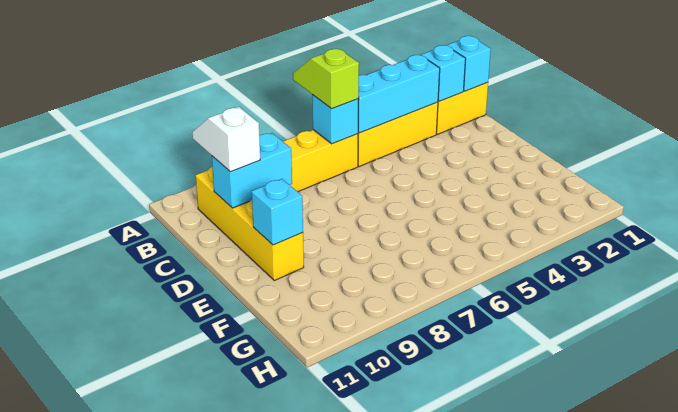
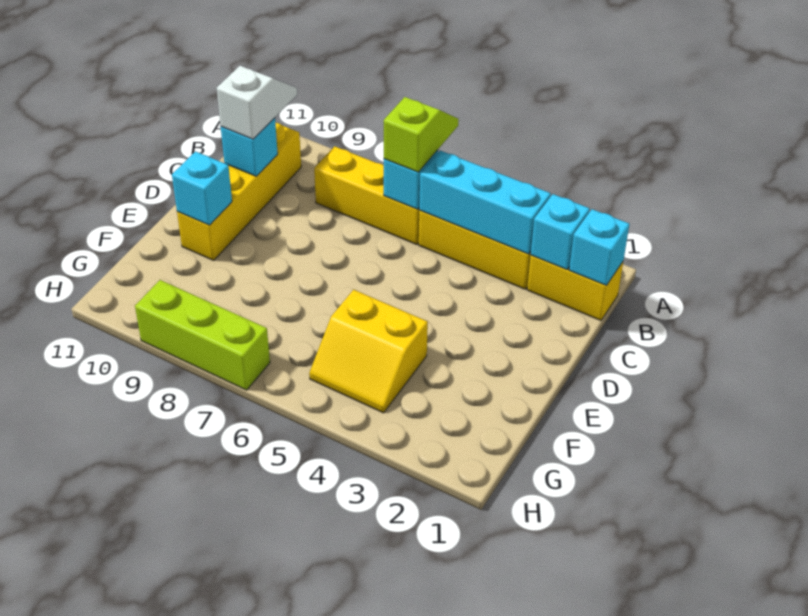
cyan 1x2 brick [212,133,292,208] -> cyan 1x1 brick [221,118,278,176]
none -> yellow 2x2 slope [309,290,428,413]
none -> lime 1x3 brick [135,280,270,390]

